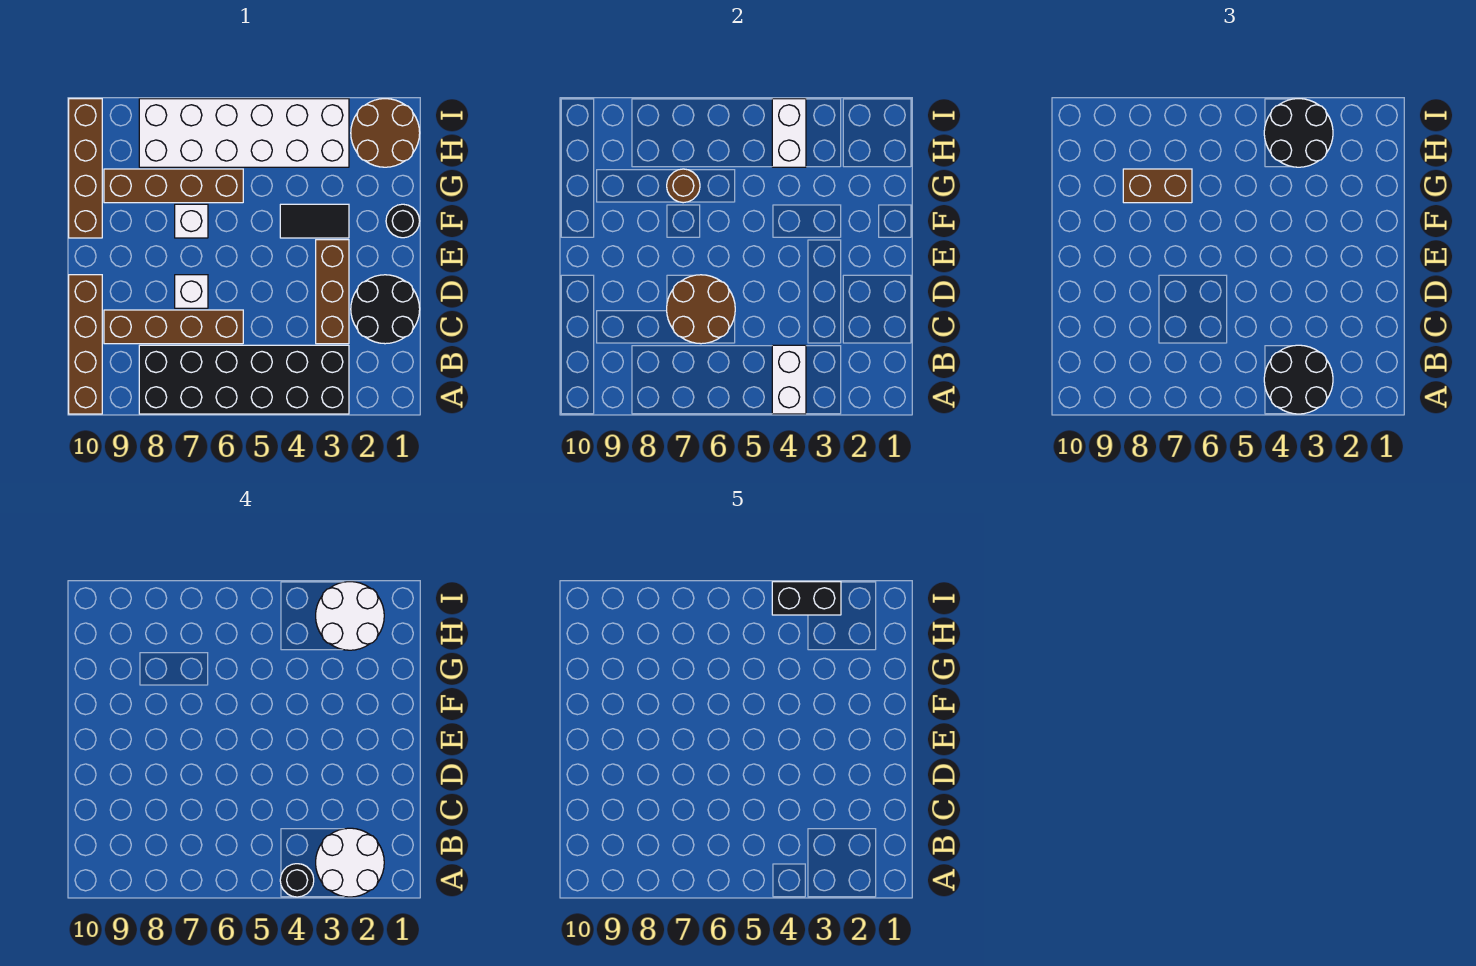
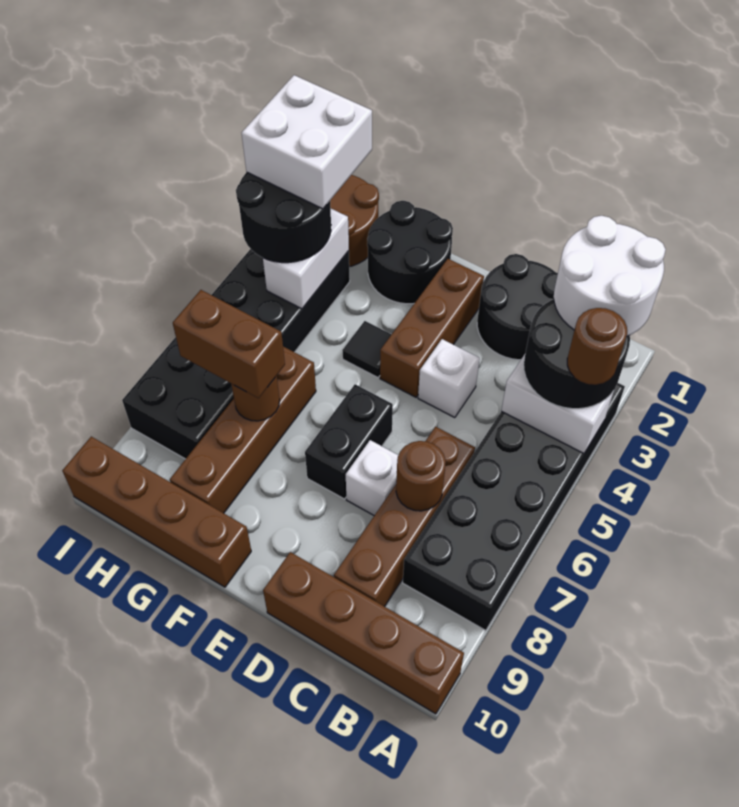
black 1x1 round brick [280,864,314,897] -> brown 1x1 round brick [567,308,627,385]
brown 1x3 brick [316,240,349,344] -> brown 1x3 brick turned to [380,259,484,397]
brown 2x2 round brick [667,275,735,344] -> brown 1x1 round brick [396,441,446,511]
black 1x1 round brick [386,204,420,238] -> black 2x2 round brick [367,201,453,304]
black 1x2 tile [280,204,349,238] -> black 1x1 tile [342,321,392,377]
white 1x1 brick [175,204,208,238] -> white 1x1 brick moved to [418,339,480,418]
brown 1x2 brick [1123,169,1192,203] -> brown 1x2 brick turned to [173,290,285,398]
white 2x2 round brick [316,582,384,650] -> white 2x2 brick [242,75,372,209]
white 2x6 brick [139,99,349,167] -> black 2x6 brick [122,249,350,459]
white 1x2 brick [772,99,806,167] -> white 1x2 brick turned to [263,209,349,309]
black 1x2 brick [772,582,841,615] -> black 1x2 brick moved to [305,384,393,499]

